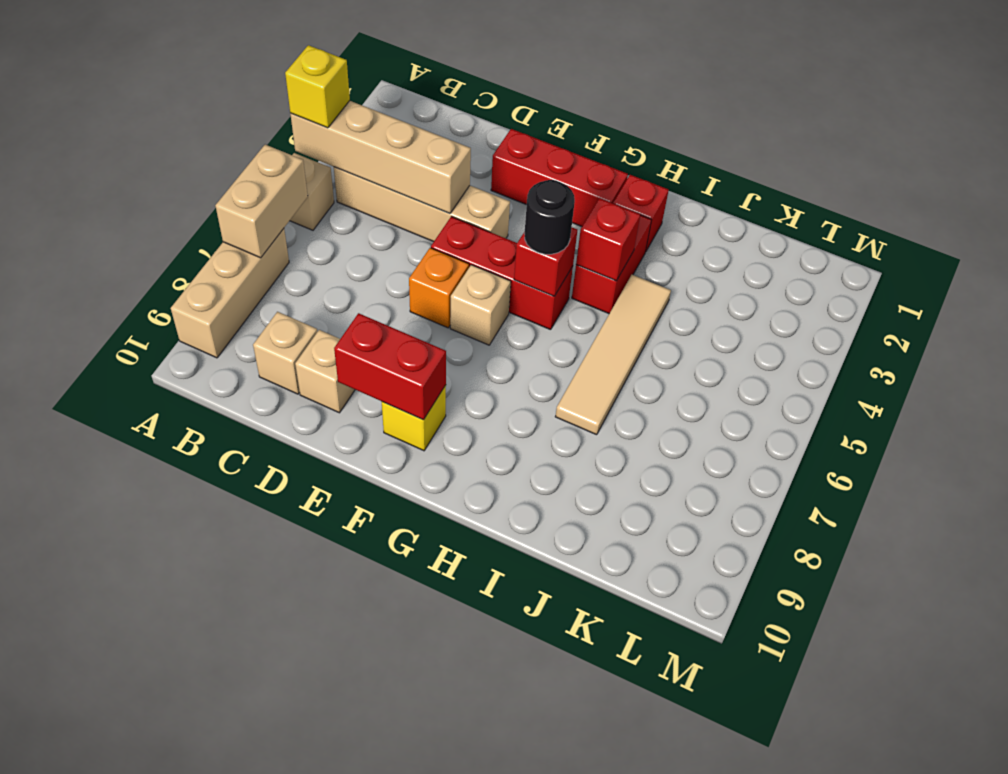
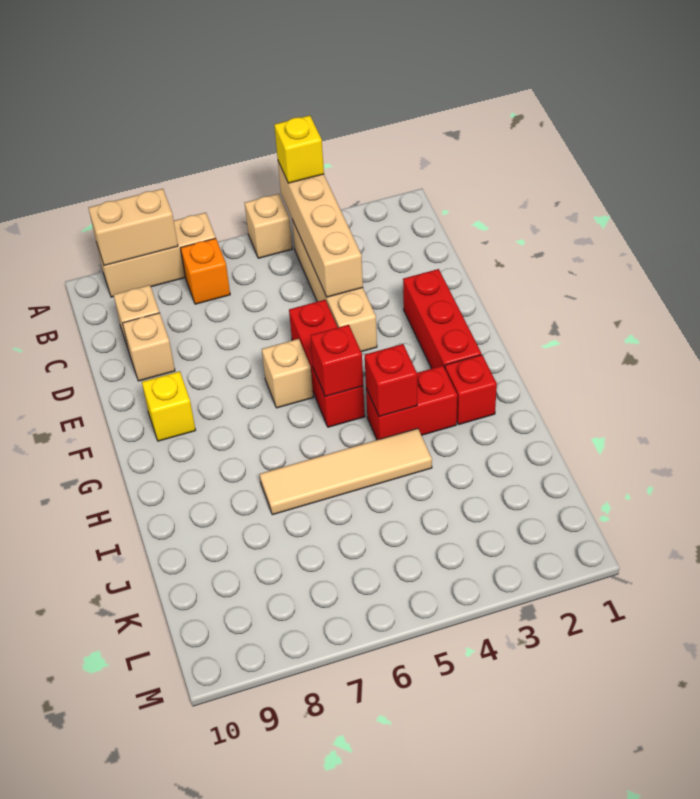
tan 1x2 brick [215,145,308,258] -> tan 1x2 brick moved to [89,189,178,266]
orange 1x1 brick [409,248,469,328] -> orange 1x1 brick moved to [181,238,230,304]
red 1x2 brick [334,313,446,420] -> none
black 1x1 round brick [524,180,575,254] -> none

